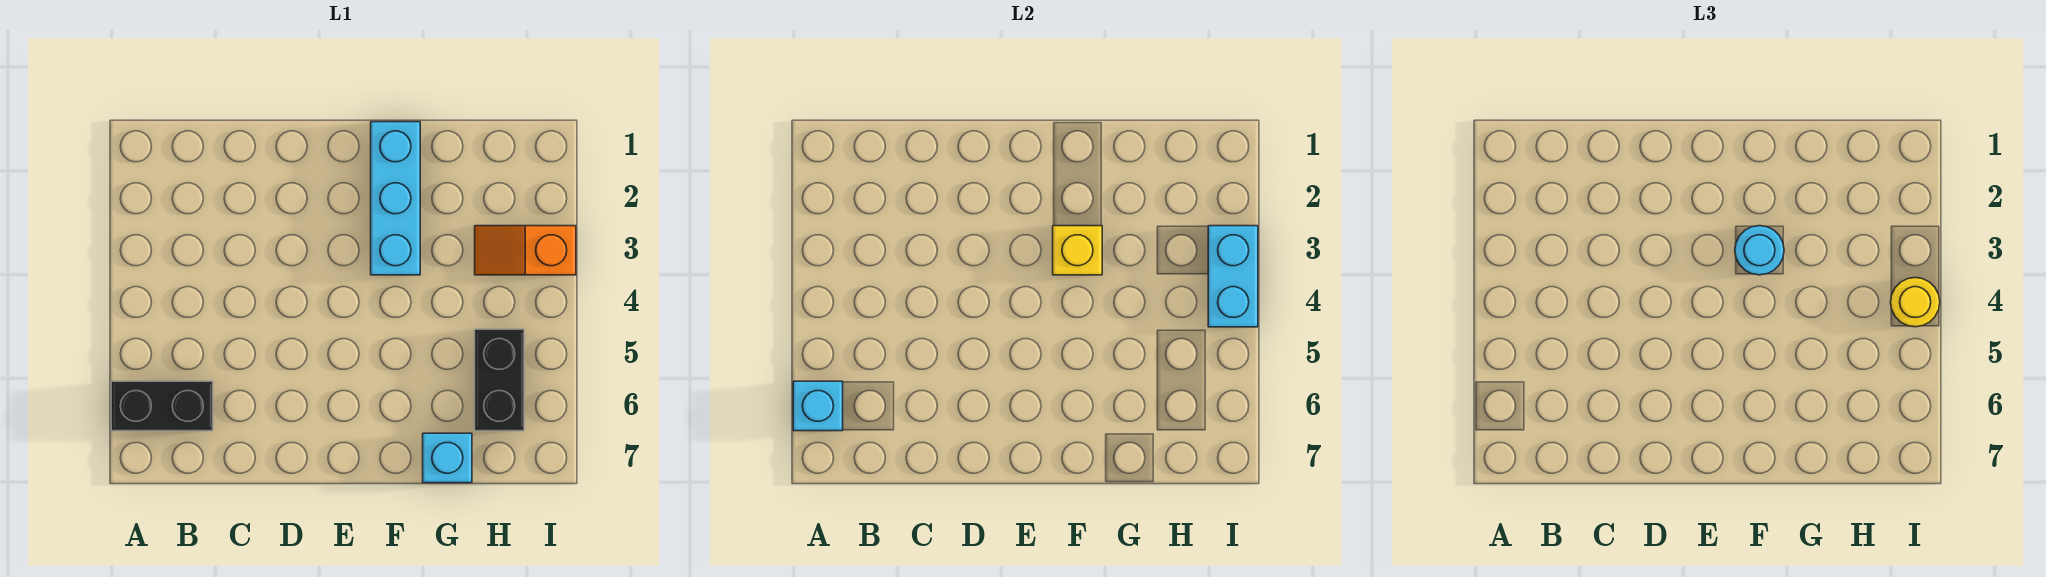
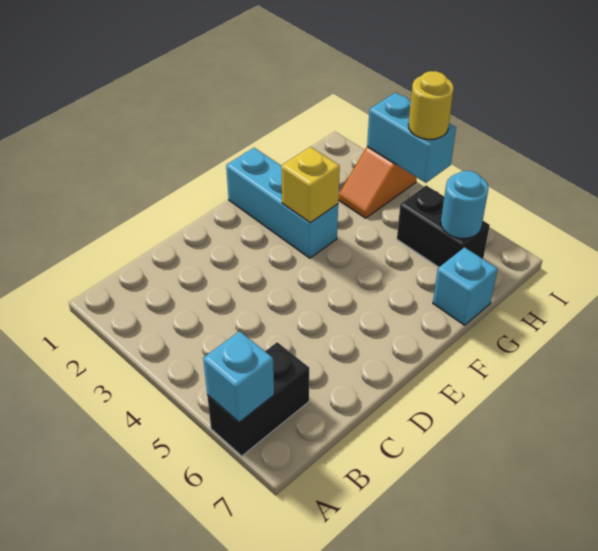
cyan 1x1 round brick [1735,226,1784,275] -> cyan 1x1 round brick moved to [441,171,489,239]

